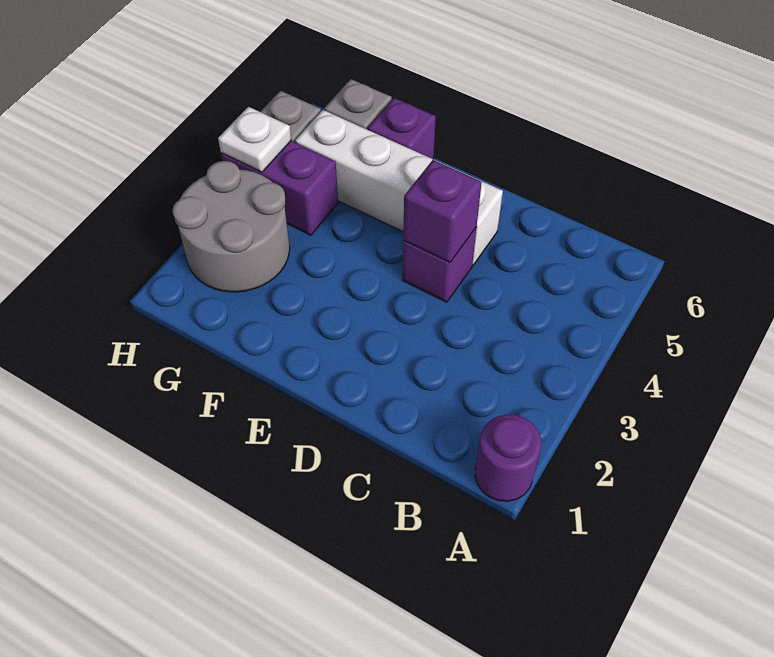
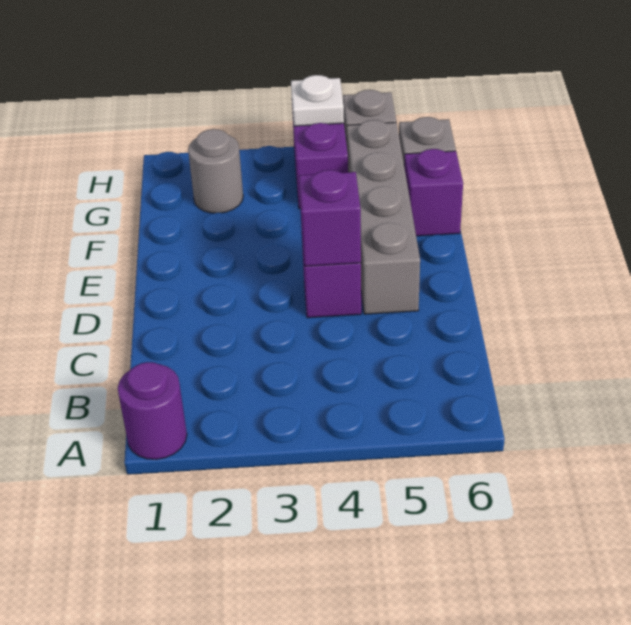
white 1x4 brick [295,110,503,265] -> grey 1x4 brick [347,120,420,314]
grey 2x2 round brick [172,161,290,292] -> grey 1x1 round brick [188,129,243,213]

